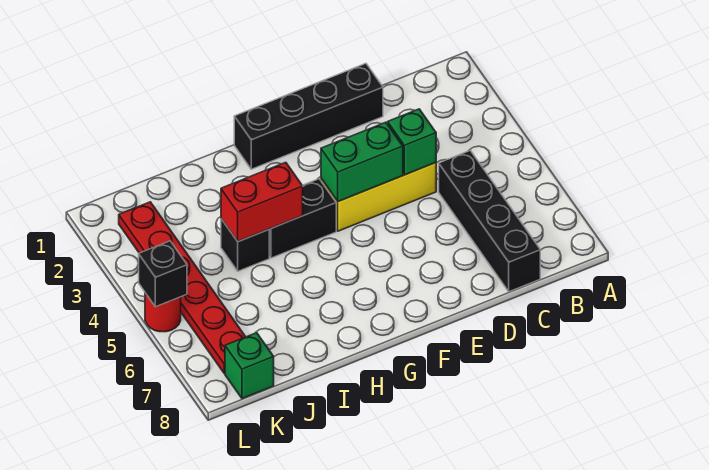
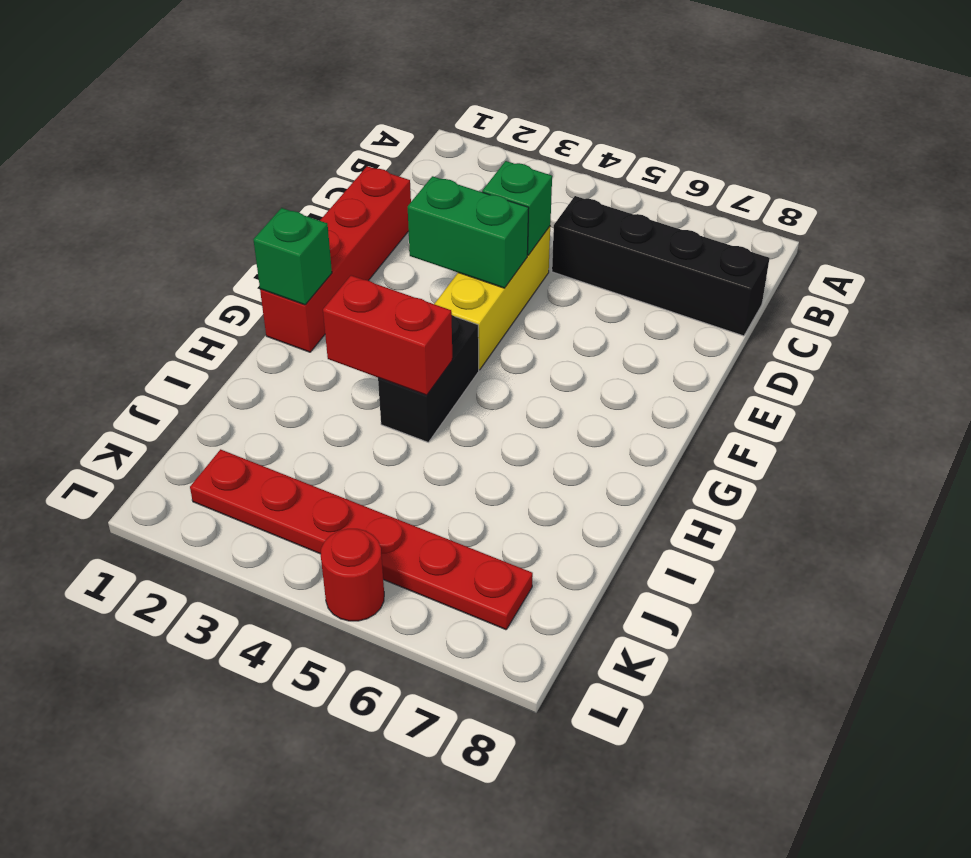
black 1x4 brick [234,63,383,169] -> red 1x4 brick [260,166,411,352]
green 1x2 brick [321,122,403,202] -> green 1x2 brick turned to [408,176,529,288]
red 1x2 brick [221,162,303,242] -> red 1x2 brick turned to [323,275,452,395]
black 1x1 brick [221,219,269,271] -> none
green 1x1 brick [225,333,274,399] -> green 1x1 brick moved to [253,208,332,305]
black 1x1 brick [139,241,187,307] -> none

